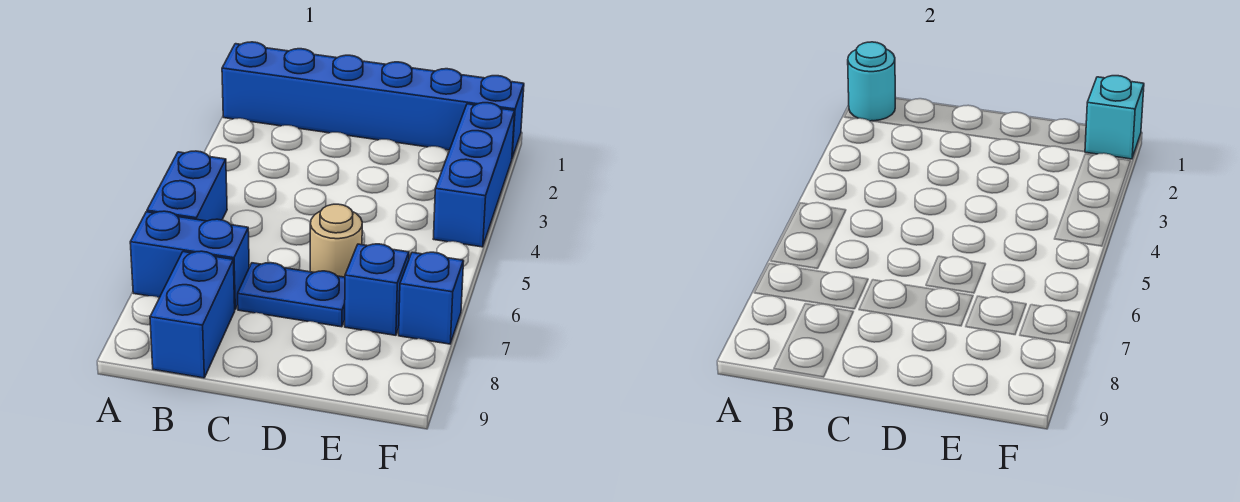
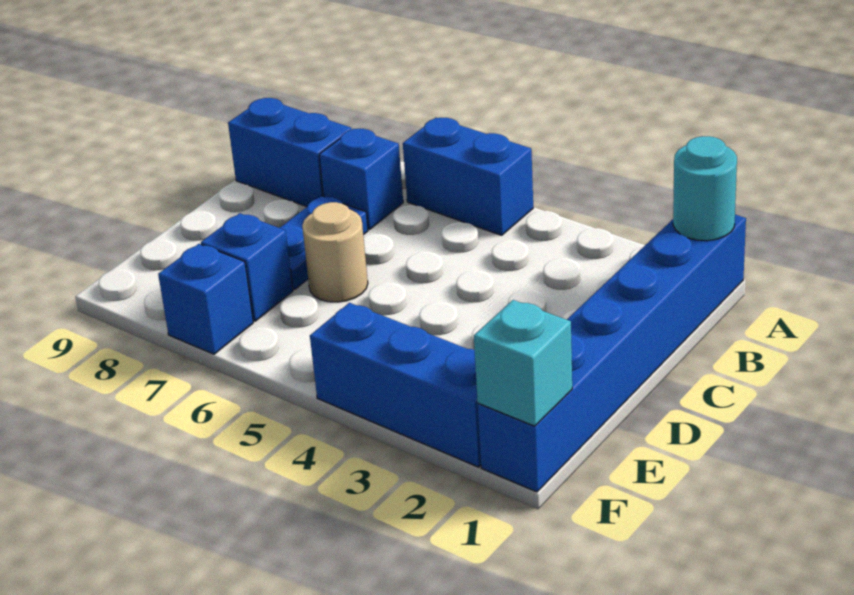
blue 1x2 brick [130,211,249,309] -> blue 1x1 brick [319,129,403,230]

